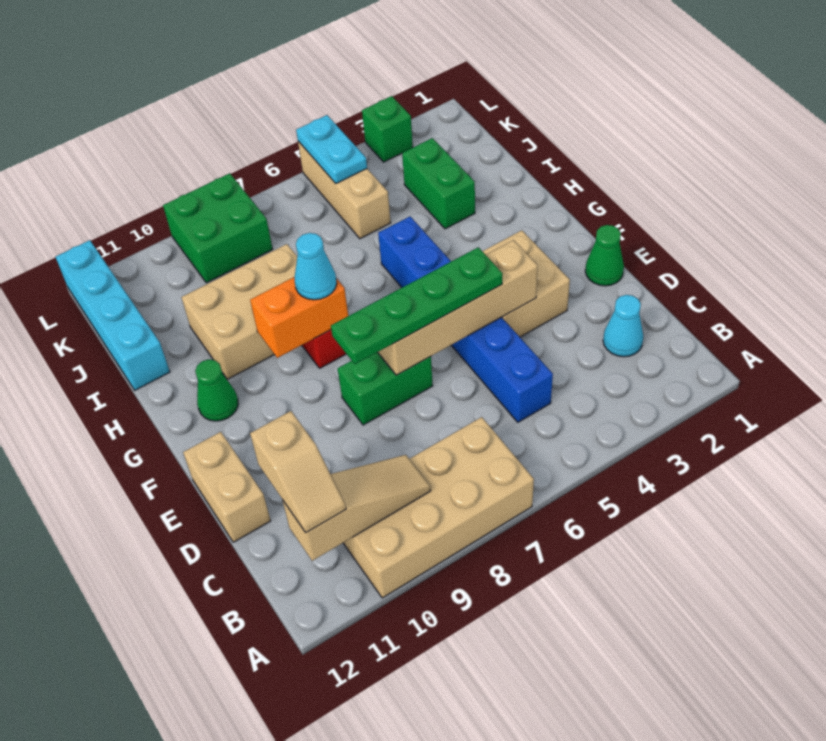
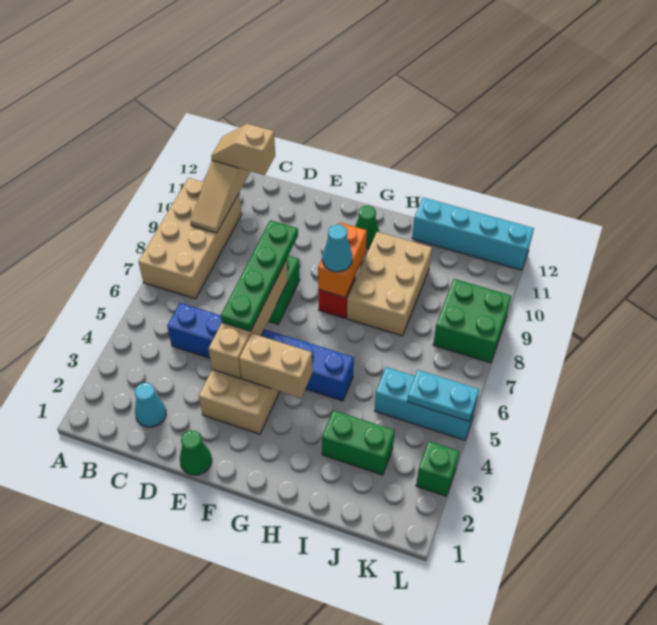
tan 1x2 brick [183,432,271,542] -> tan 1x2 brick moved to [239,334,312,398]
tan 1x3 brick [298,141,391,239] -> cyan 1x3 brick [374,367,477,440]

